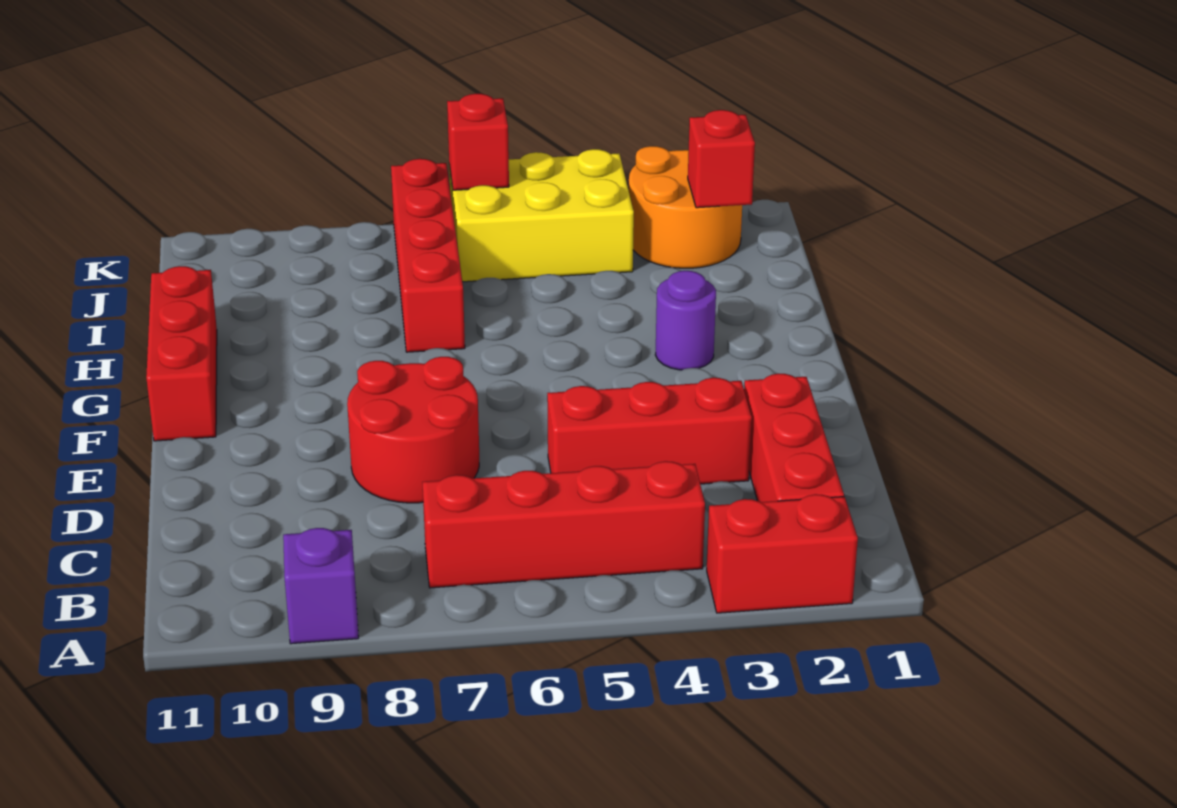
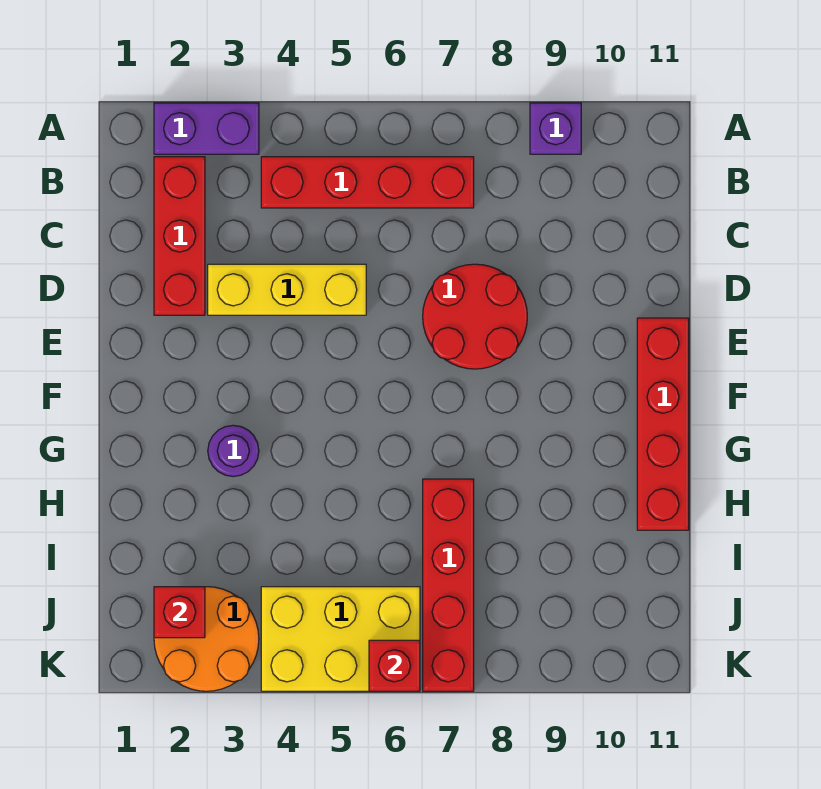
red 1x2 brick [707,494,858,613] -> purple 1x2 brick [154,103,259,154]
red 1x3 brick [547,378,752,484] -> yellow 1x3 brick [208,264,366,315]
red 1x3 brick [146,266,217,441] -> red 1x4 brick [637,318,689,530]

